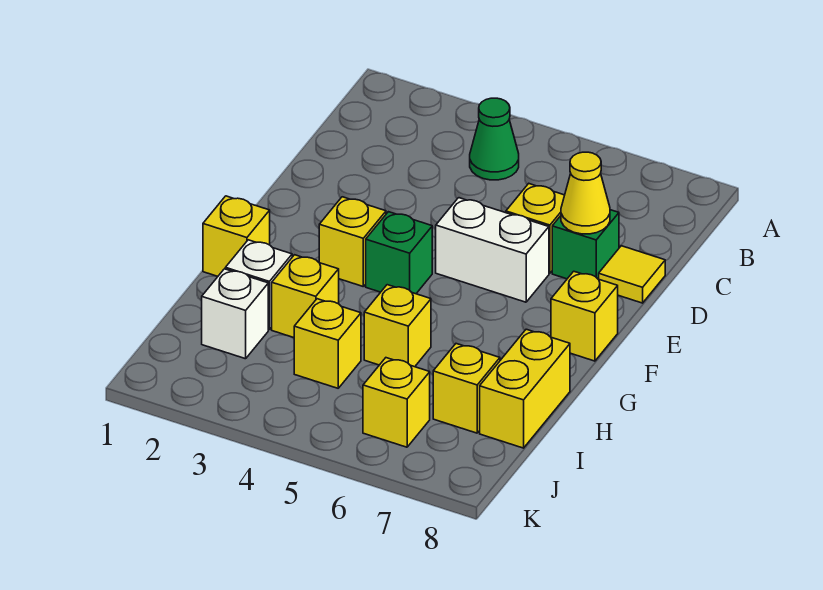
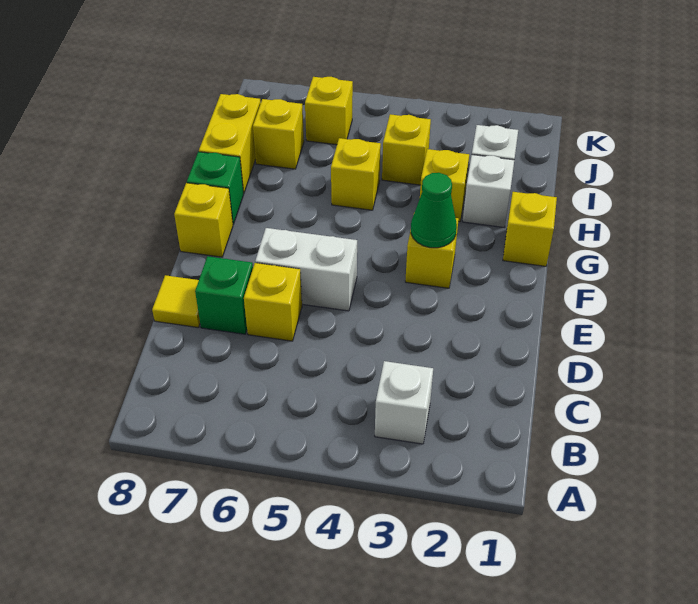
none -> white 1x1 brick [375,361,433,444]
green 1x1 cone [470,98,519,180] -> green 1x1 cone moved to [411,173,457,248]
yellow 1x1 cone [561,152,610,234] -> none
green 1x1 brick [366,212,432,294] -> green 1x1 brick moved to [187,152,243,224]

